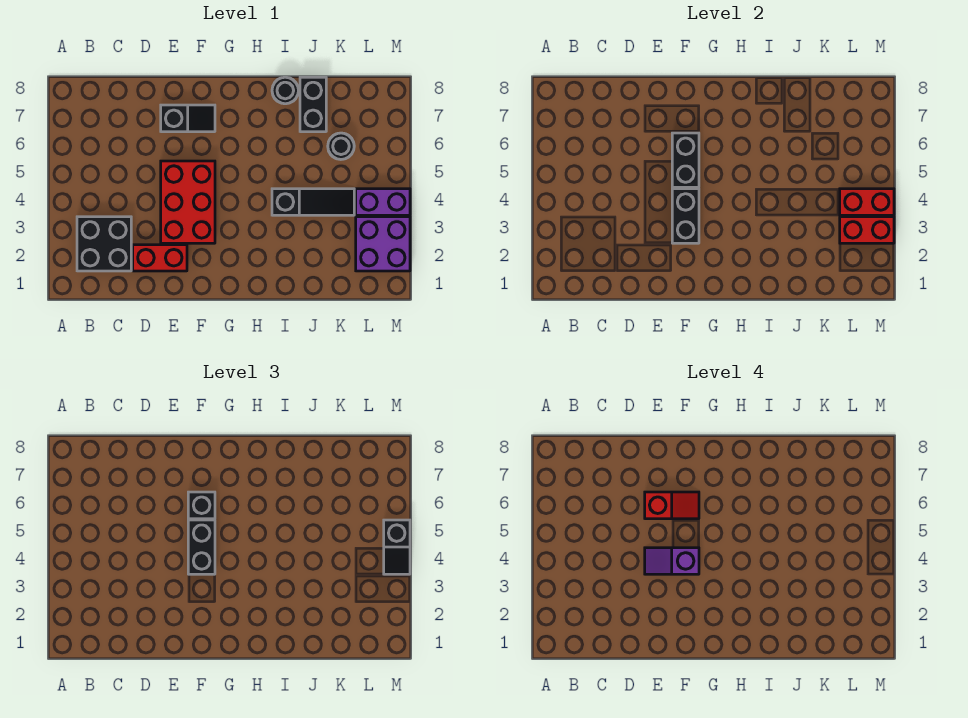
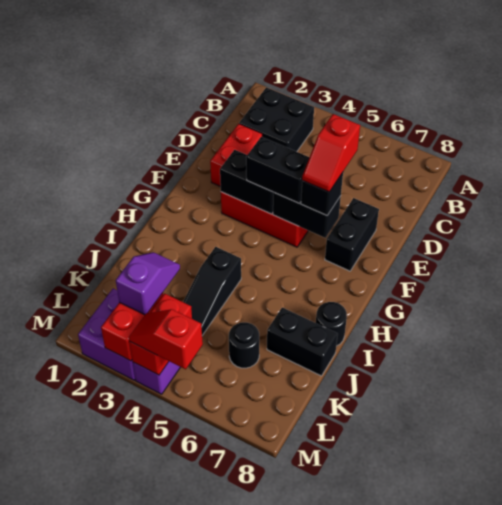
purple 1x2 slope [645,548,699,574] -> purple 1x2 slope moved to [116,252,180,315]
black 1x2 slope [161,105,215,132] -> black 1x2 brick [325,198,379,271]
black 1x2 slope [384,520,410,574] -> red 1x2 slope [129,309,203,369]

